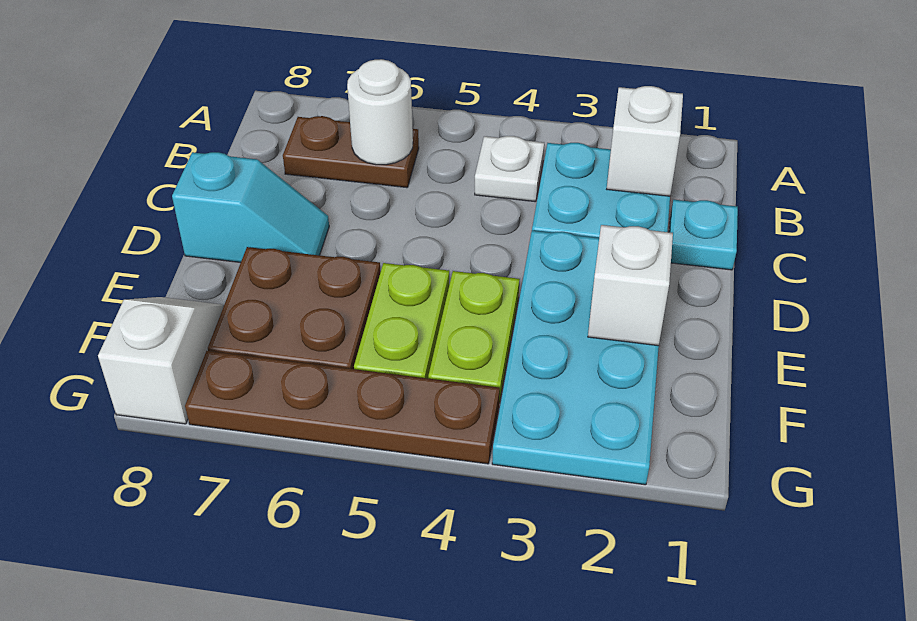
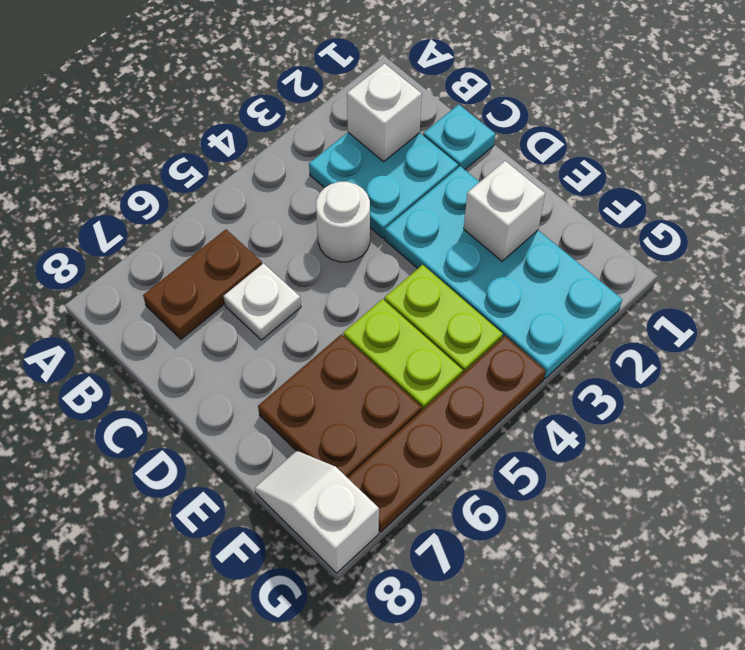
white 1x1 plate [475,136,544,202] -> white 1x1 plate moved to [224,263,301,340]
white 1x1 round brick [347,59,413,165] -> white 1x1 round brick moved to [316,182,370,262]
cyan 1x2 slope [172,152,329,263] -> none

